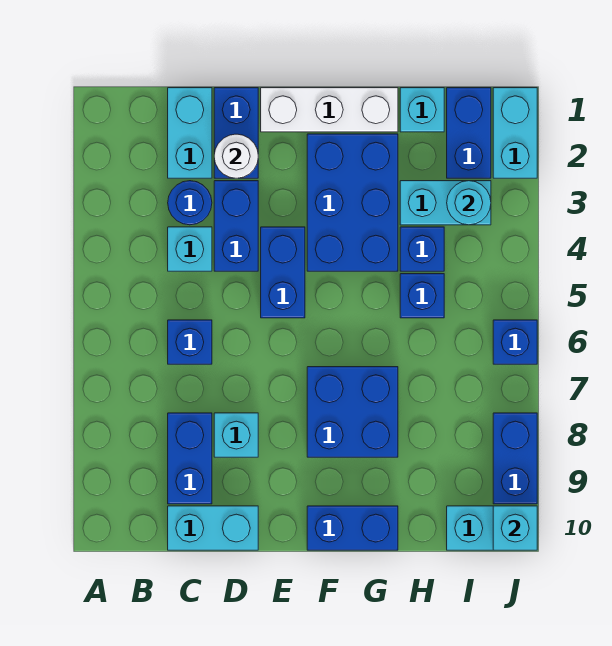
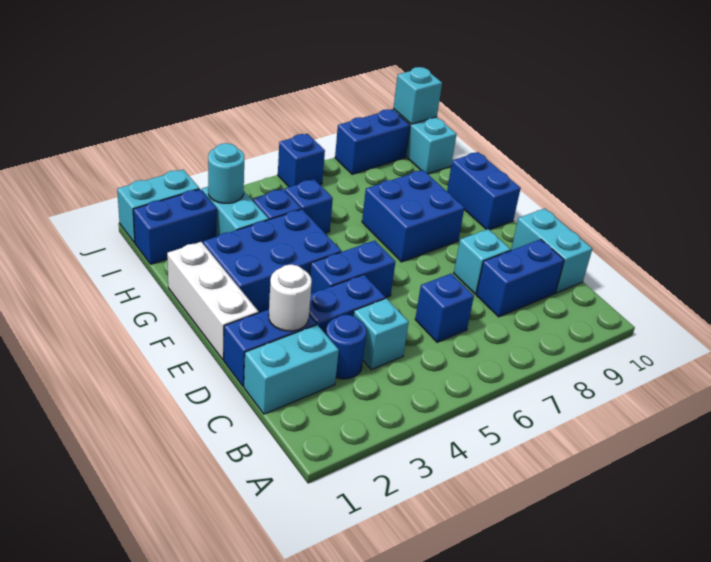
cyan 1x1 brick [400,88,444,132] -> none

